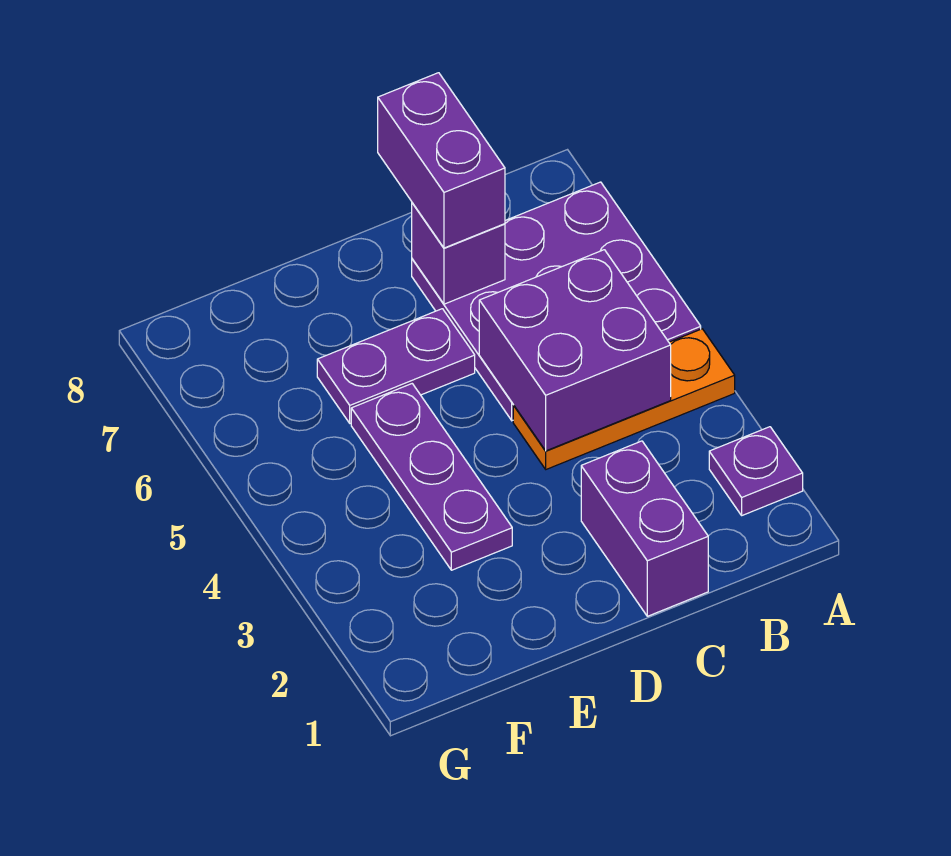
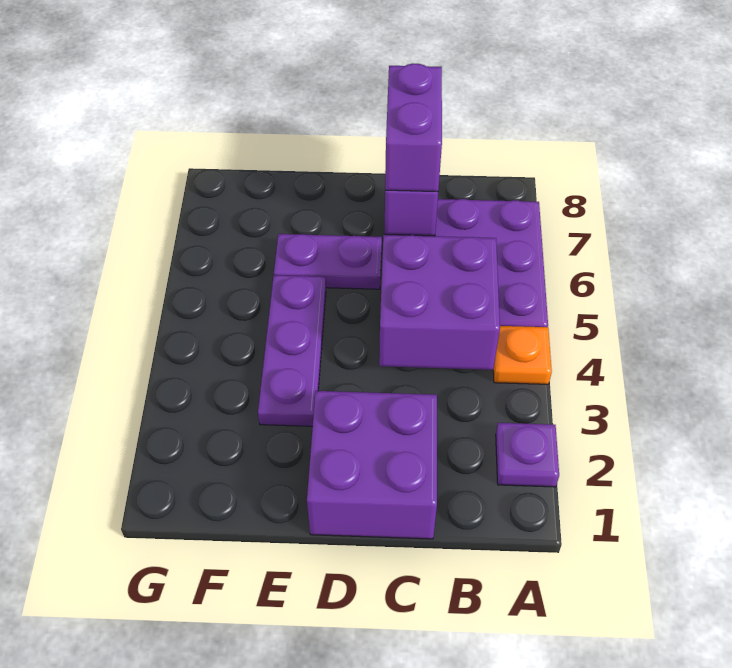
orange 1x3 plate [513,329,735,469] -> orange 1x1 plate [493,326,552,384]
purple 1x2 brick [581,441,708,616] -> purple 2x2 brick [307,391,437,539]

